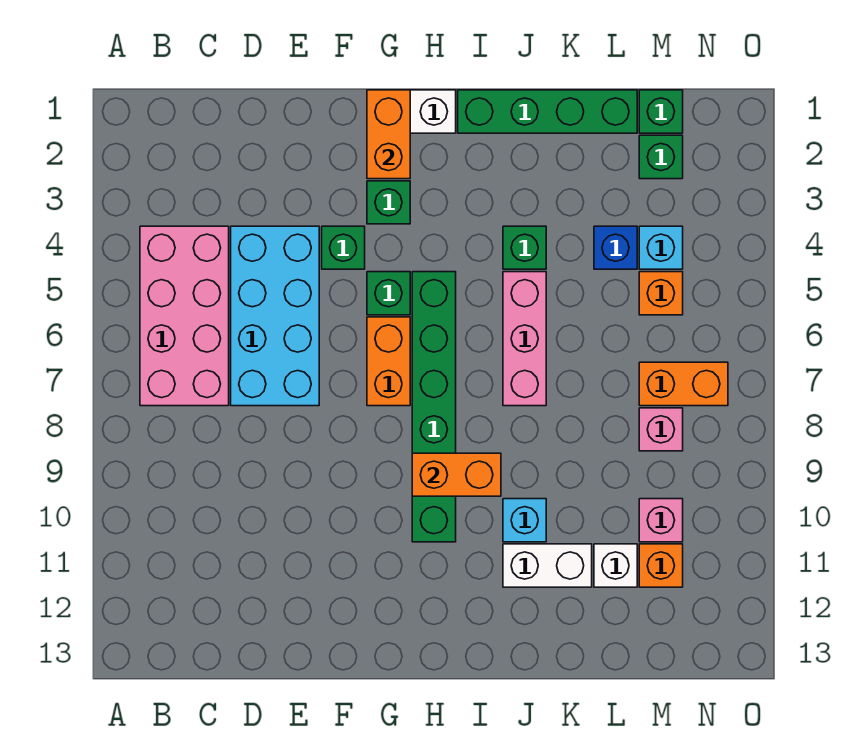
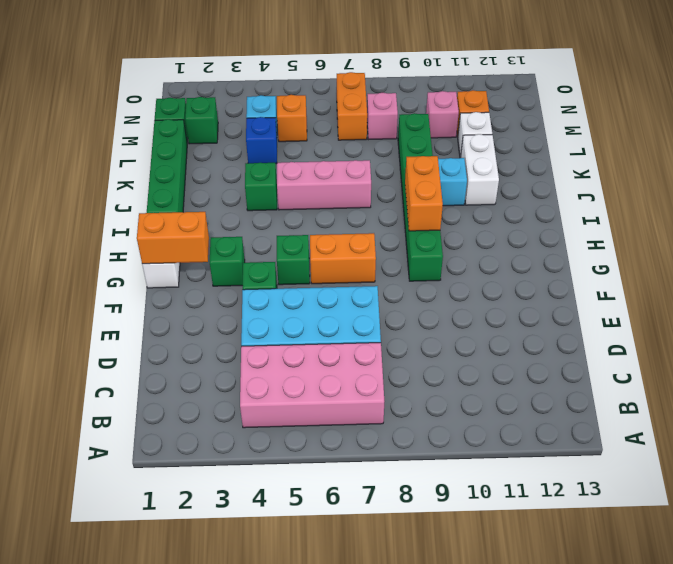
green 1x6 brick [412,272,456,542] -> green 1x6 brick turned to [398,113,443,281]

